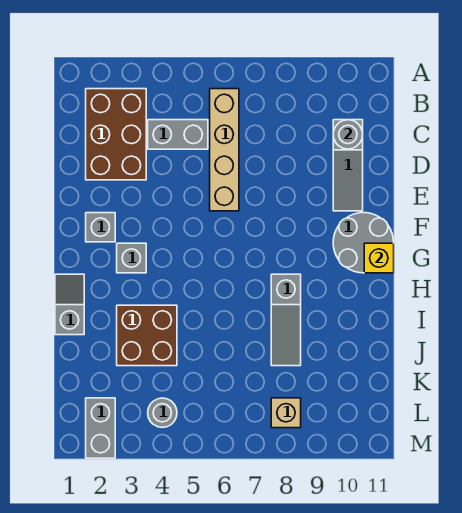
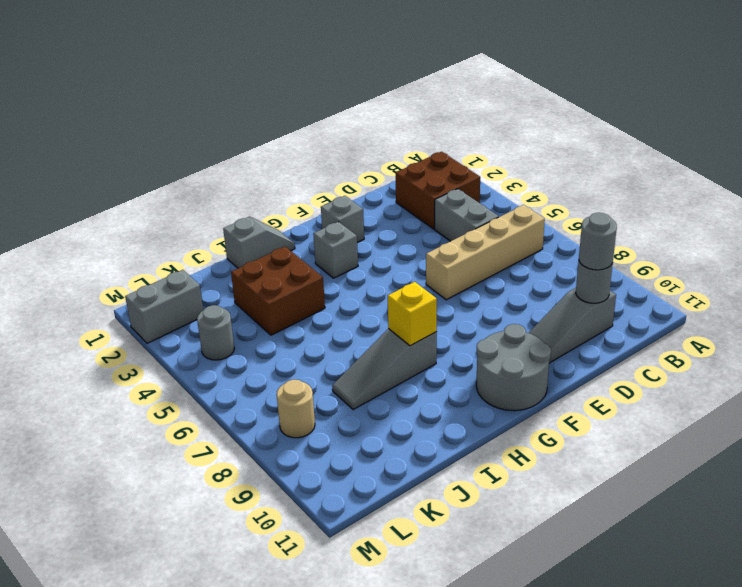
brown 2x3 brick [86,89,146,180] -> brown 2x2 brick [395,152,480,229]
none -> grey 1x1 round brick [579,213,617,270]
yellow 1x1 brick [364,243,394,273] -> yellow 1x1 brick moved to [388,282,437,346]
tan 1x1 brick [271,398,301,428] -> tan 1x1 round brick [277,380,315,438]

